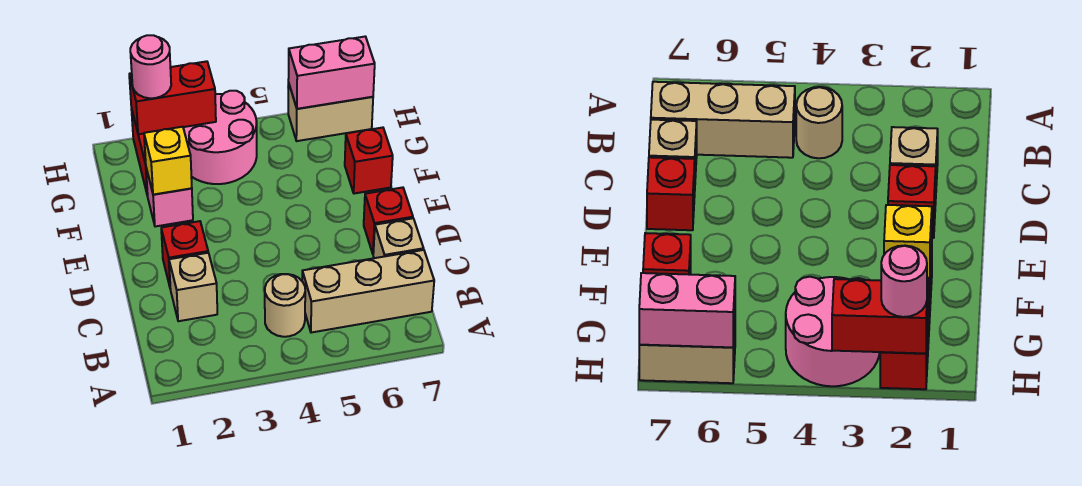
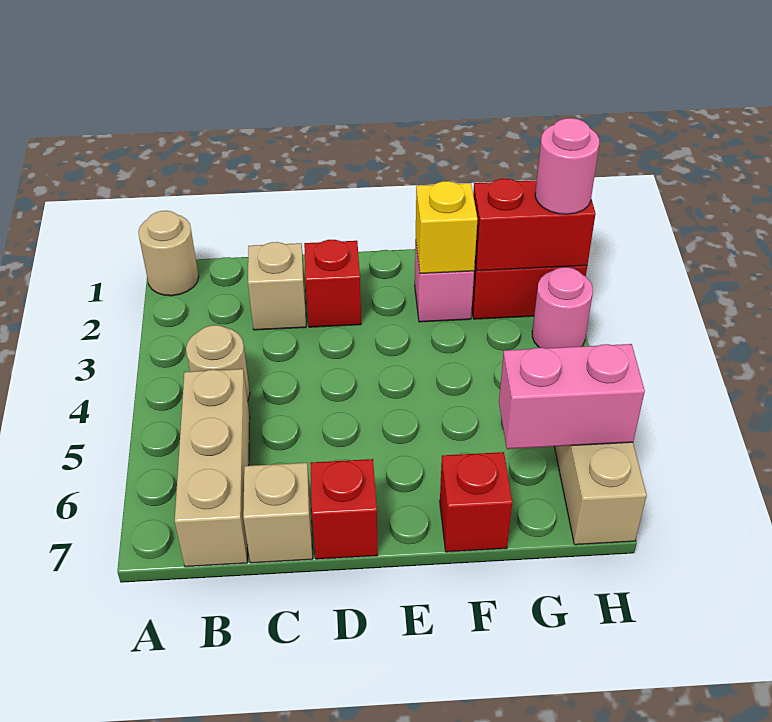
none -> tan 1x1 round brick [138,211,199,296]
pink 2x2 round brick [183,91,257,184] -> pink 1x1 round brick [532,267,593,348]
red 1x2 brick [129,61,216,134] -> red 1x2 brick turned to [473,179,596,271]
pink 1x2 brick [288,37,375,109] -> pink 1x2 brick turned to [499,344,645,449]

